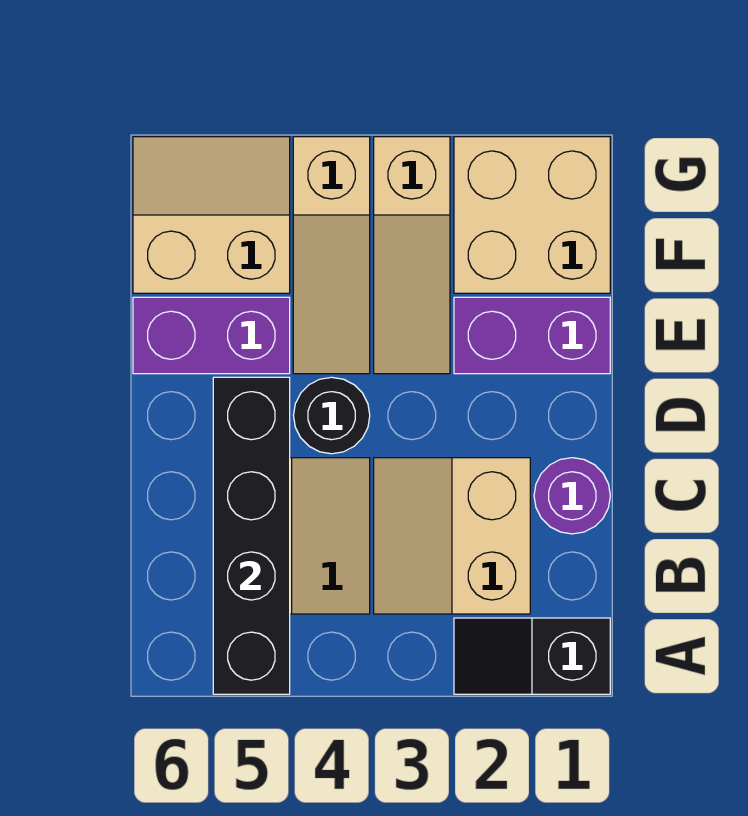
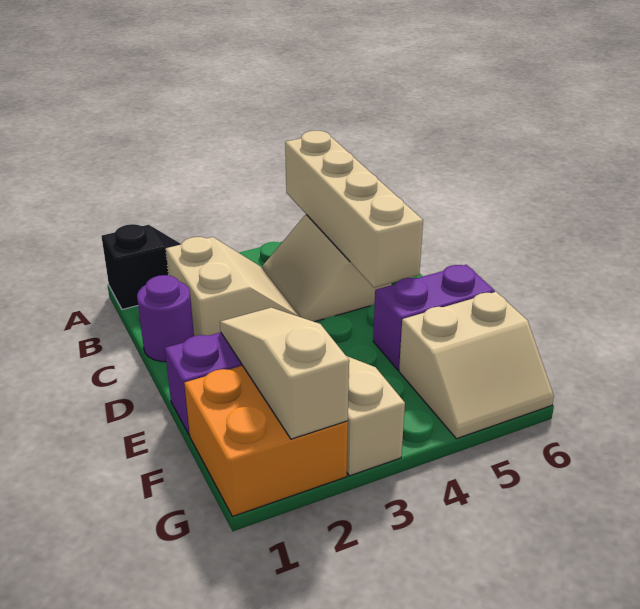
black 1x4 brick [213,377,290,694] -> tan 1x4 brick [285,131,423,288]
black 1x1 round brick [294,377,370,454] -> none
tan 1x3 slope [293,137,370,374] -> tan 1x3 slope moved to [220,308,349,439]
tan 2x2 brick [454,137,610,293] -> orange 2x2 brick [184,366,348,517]

